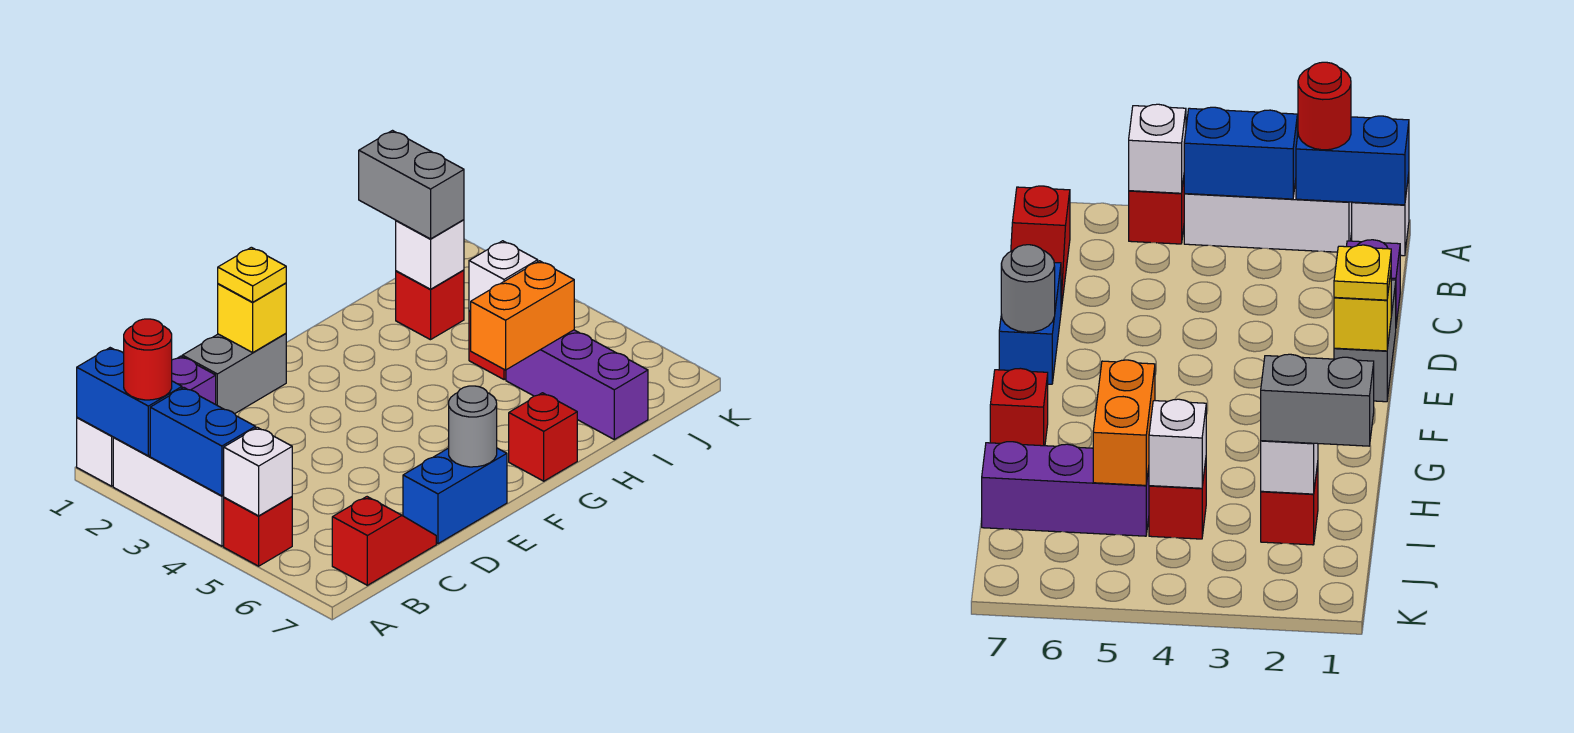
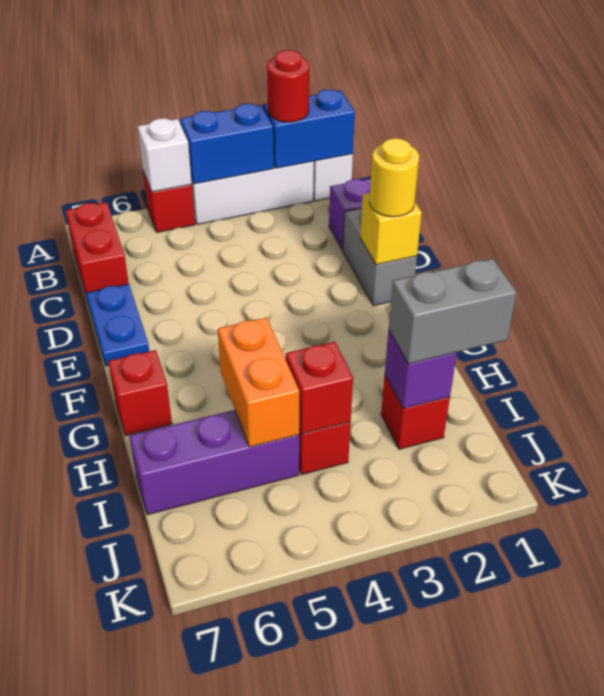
red 1x2 slope [332,497,436,585] -> red 1x2 brick [66,202,129,298]
blue 1x2 brick [403,448,507,544] -> blue 1x2 plate [86,284,149,366]
yellow 1x1 plate [218,247,286,302] -> yellow 1x1 round brick [369,138,419,217]
grey 1x1 round brick [449,386,497,467] -> none
white 1x1 brick [396,220,464,289] -> purple 1x1 brick [385,330,457,408]
white 1x1 brick [469,241,538,311] -> red 1x1 brick [286,342,353,434]

